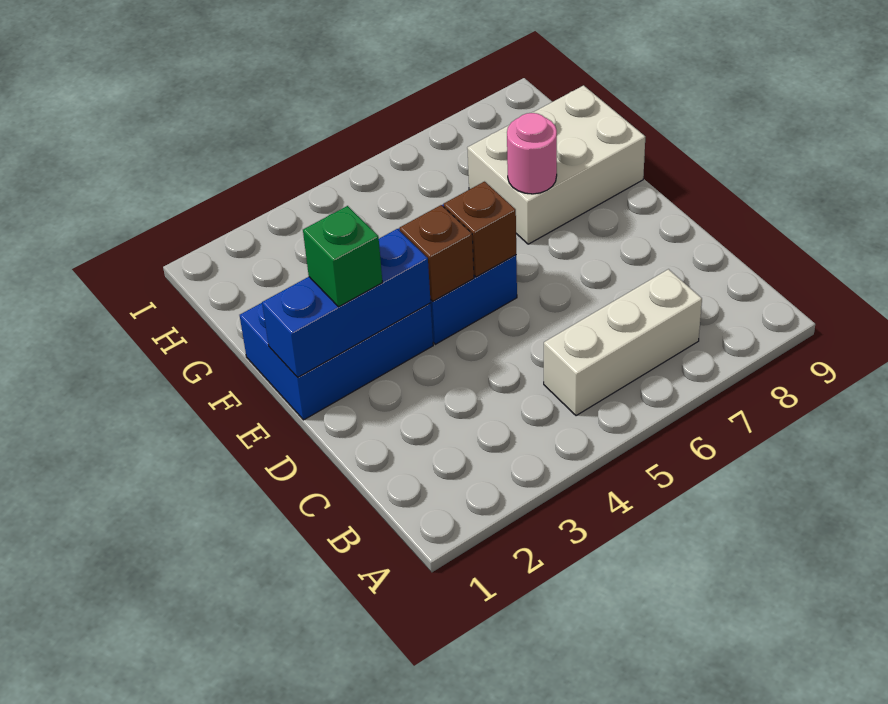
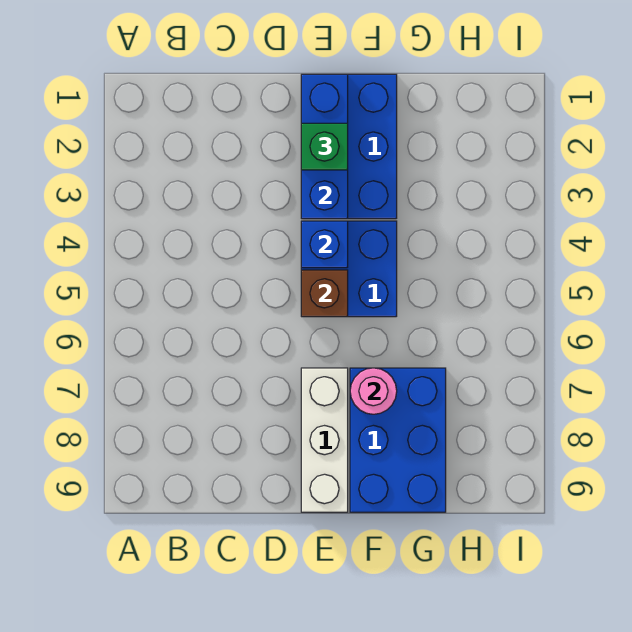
white 1x3 brick [544,269,702,416] -> white 1x3 brick moved to [301,368,348,512]
brown 1x1 brick [400,205,474,301] -> blue 1x1 brick [301,221,348,268]
white 2x3 brick [467,85,645,244] -> blue 2x3 brick [350,368,446,512]

